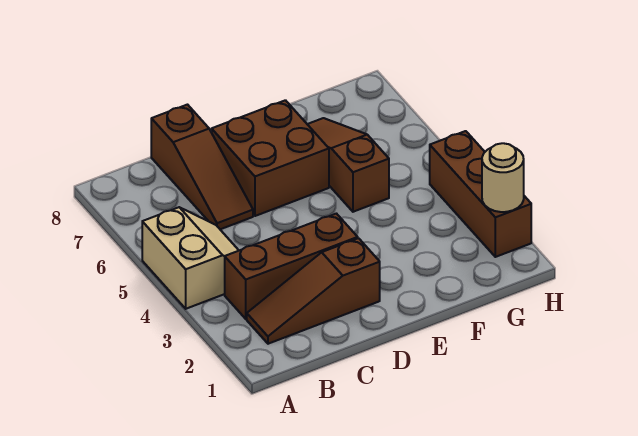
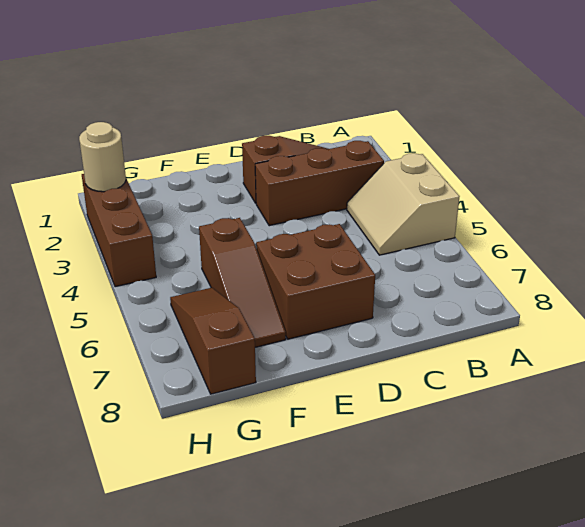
brown 1x3 slope [151,105,253,229] -> brown 1x3 slope moved to [170,288,256,394]

